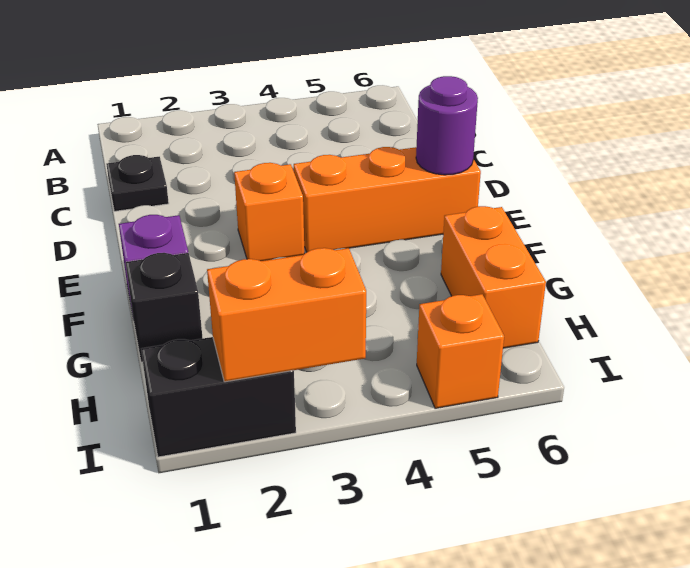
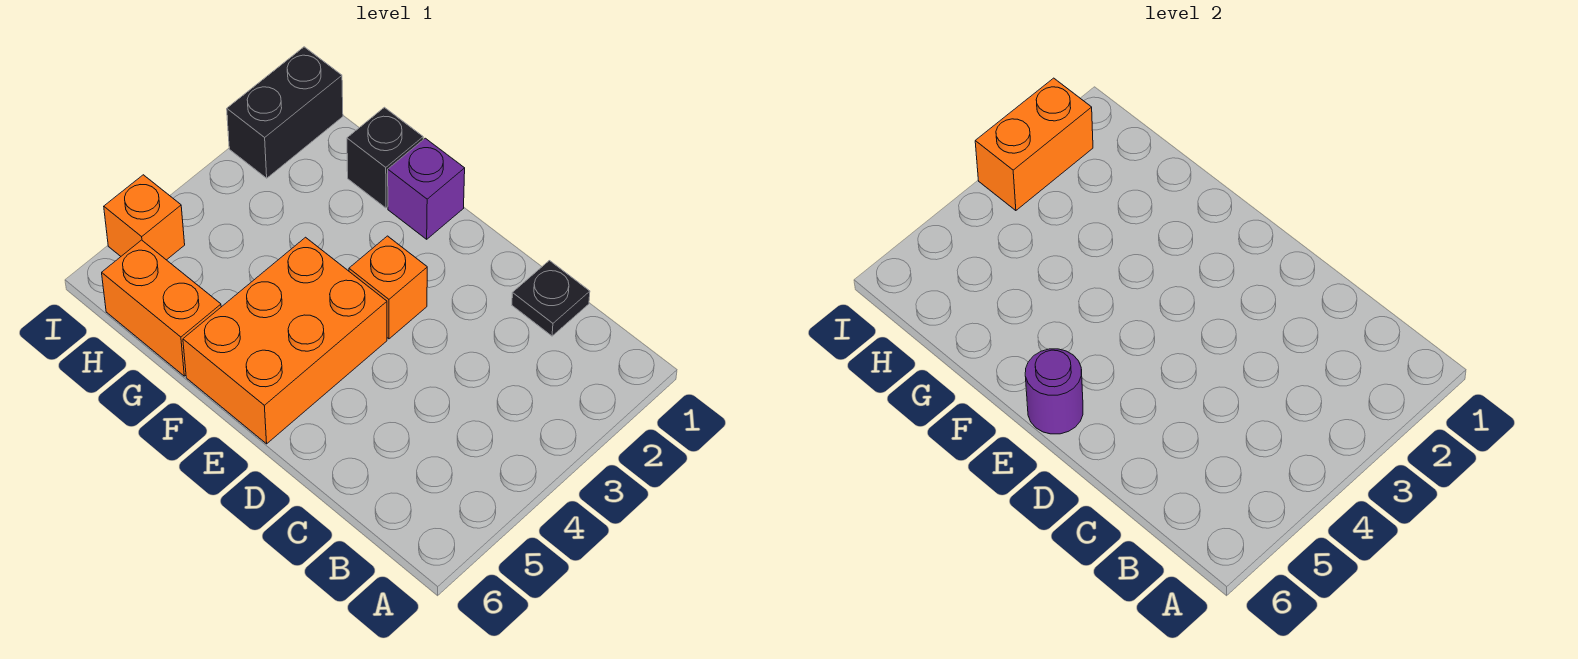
orange 1x3 brick [294,147,481,252] -> orange 2x3 brick [183,237,387,444]

